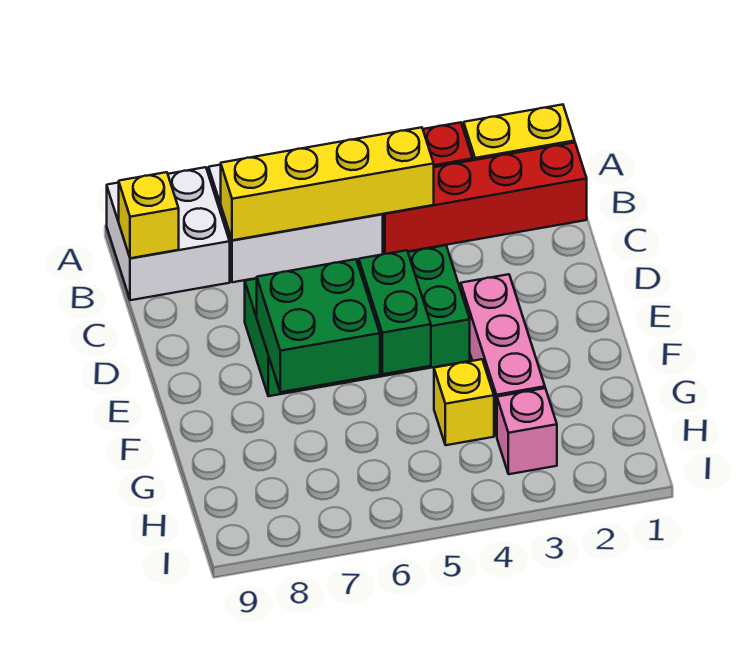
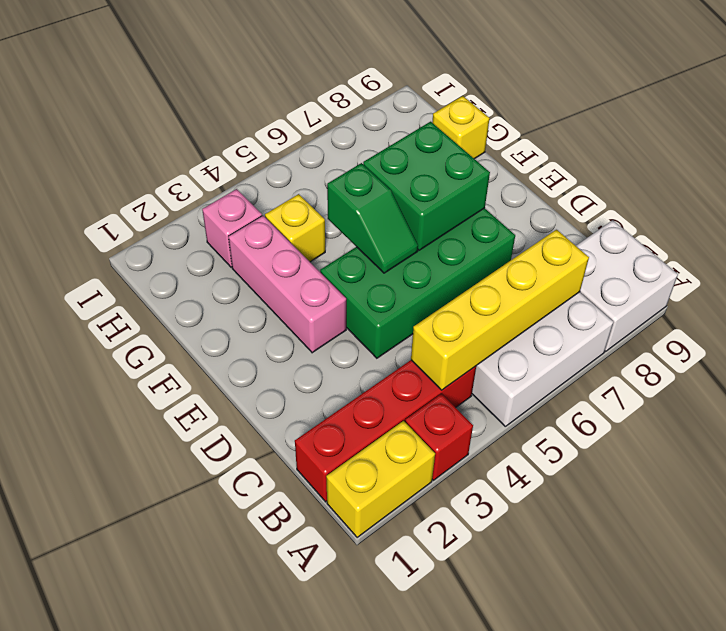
yellow 1x1 brick [119,172,179,258] -> yellow 1x1 brick moved to [432,96,490,159]
green 1x2 brick [358,250,431,374] -> green 1x2 slope [327,163,418,273]

